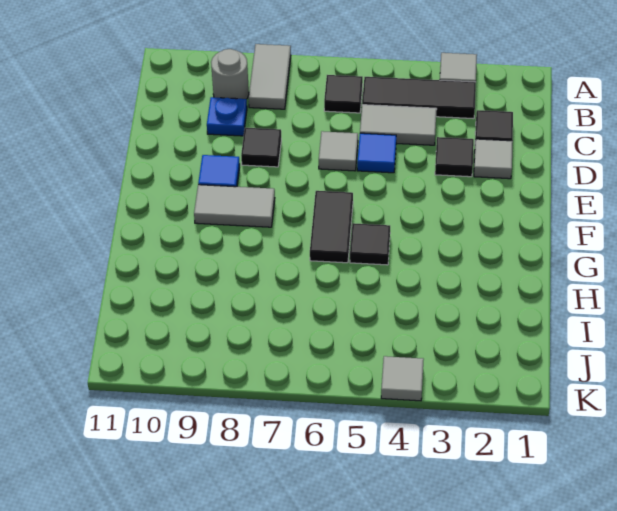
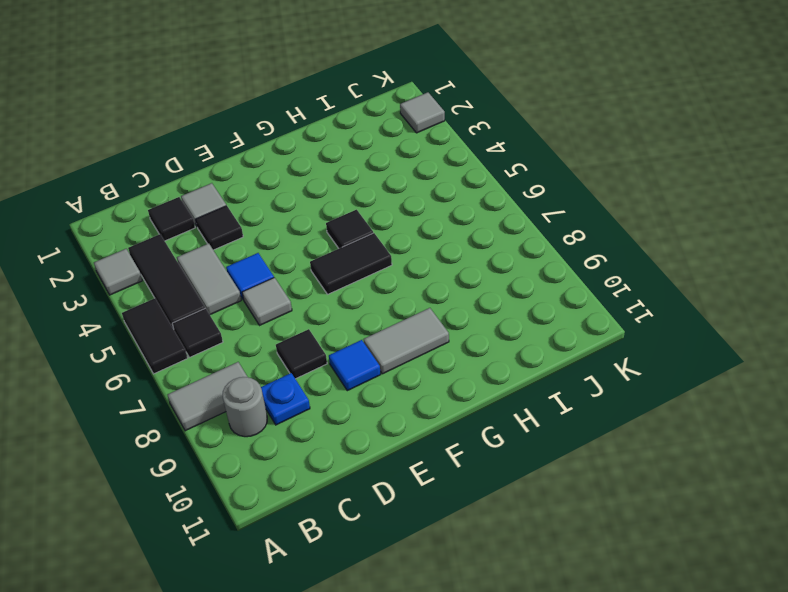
none -> black 1x2 tile [122,298,187,374]
grey 1x2 tile [194,185,275,227] -> grey 1x2 tile turned to [364,308,449,374]
grey 1x1 tile [381,356,424,401] -> grey 1x1 tile moved to [400,92,445,133]

